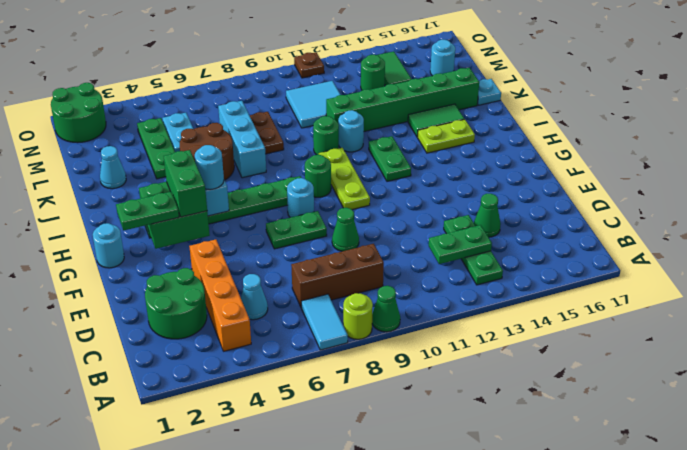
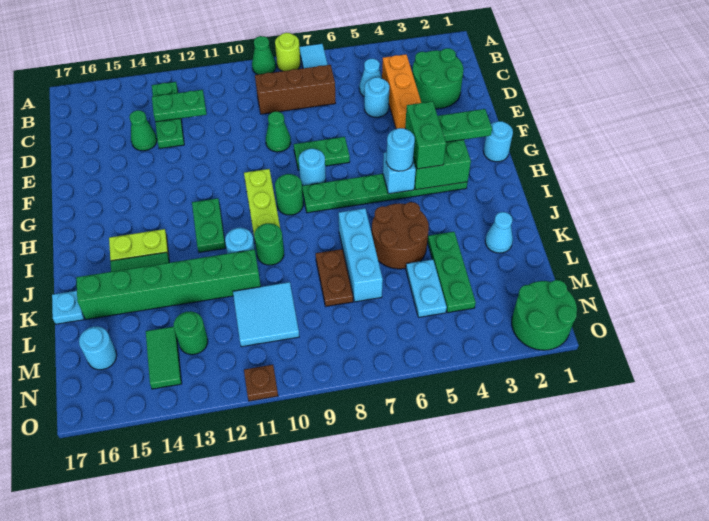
orange 1x4 brick [189,239,251,351] -> orange 1x3 brick [382,54,421,129]
none -> cyan 1x1 round brick [364,77,389,117]

